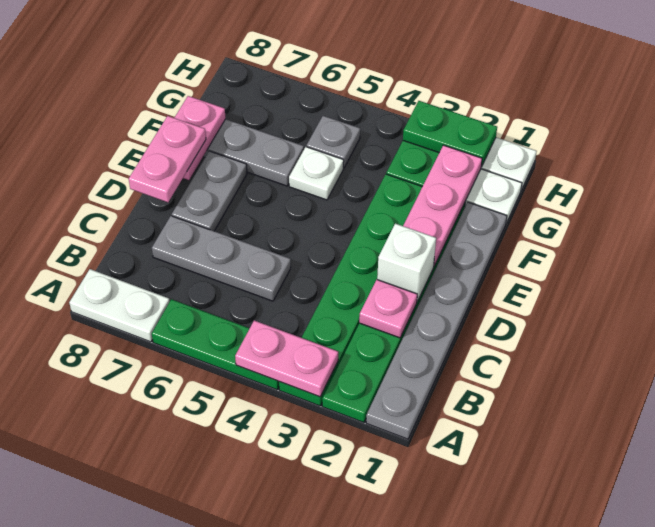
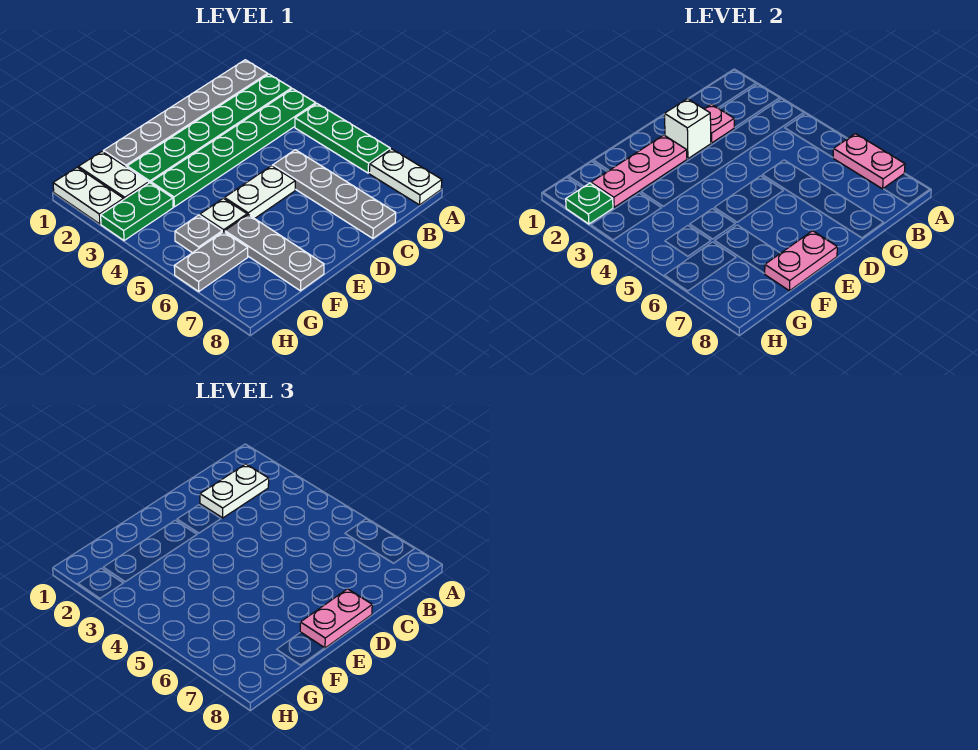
pink 1x2 plate [235,321,338,397] -> pink 1x2 plate moved to [833,134,905,189]
none -> white 1x2 plate [200,464,269,518]
grey 1x3 plate [152,216,291,301] -> grey 1x4 plate [273,150,396,238]
none -> white 1x2 plate [225,166,295,219]
grey 1x2 plate [172,151,247,231] -> grey 1x2 plate moved to [174,232,248,291]
green 1x2 plate [403,101,497,167] -> green 1x1 plate [566,183,613,224]

